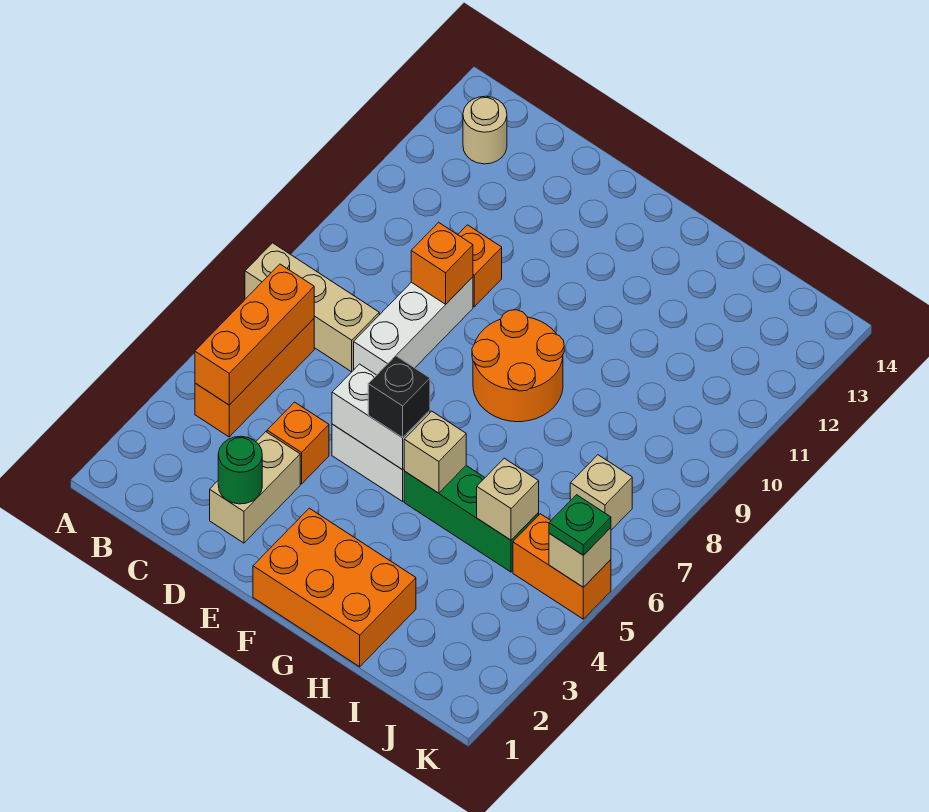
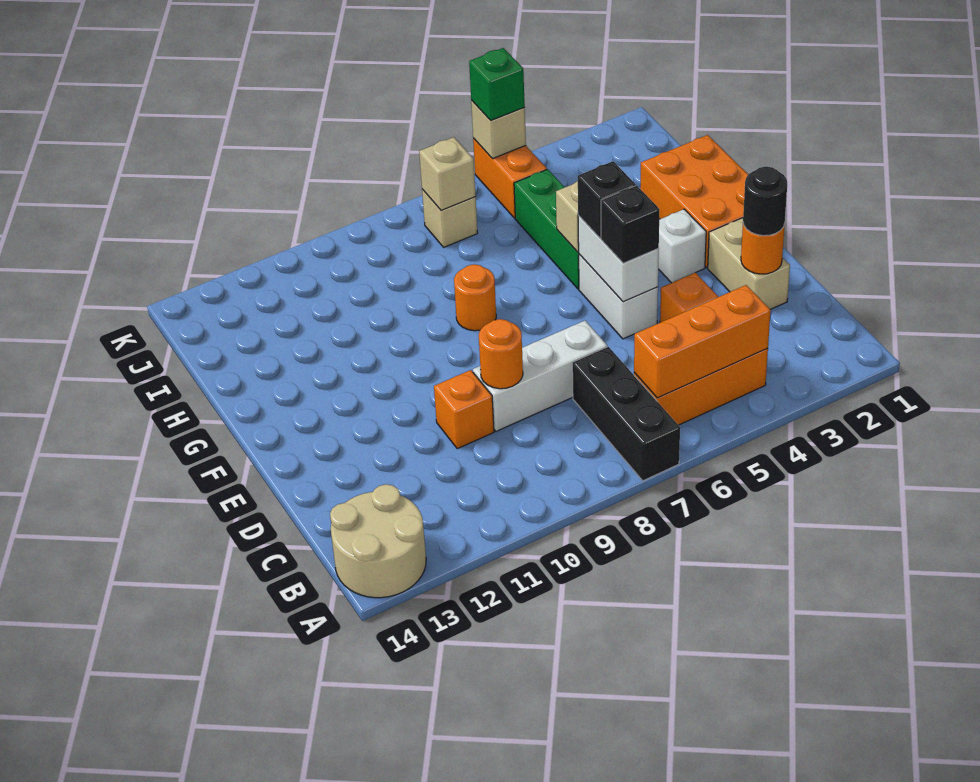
tan 1x3 brick [245,243,379,372] -> black 1x3 brick [572,347,680,481]
tan 1x1 round brick [463,96,507,164] -> tan 2x2 round brick [330,484,426,598]
tan 1x2 brick [210,432,300,543] -> tan 1x2 brick turned to [708,218,790,309]
green 1x1 round brick [218,436,262,504] -> orange 1x1 round brick [741,224,785,274]
none -> black 1x1 round brick [743,167,787,236]
orange 1x1 brick [411,222,473,304] -> orange 1x1 round brick [479,319,523,389]
none -> black 1x1 brick [601,185,660,263]
none -> white 1x1 brick [658,209,706,283]
orange 2x2 round brick [472,310,564,422] -> orange 1x1 round brick [454,264,496,331]
tan 1x1 brick [477,458,539,540] -> tan 1x1 brick moved to [419,137,476,211]
green 1x1 plate [549,495,611,555] -> green 1x1 brick [469,48,525,120]

